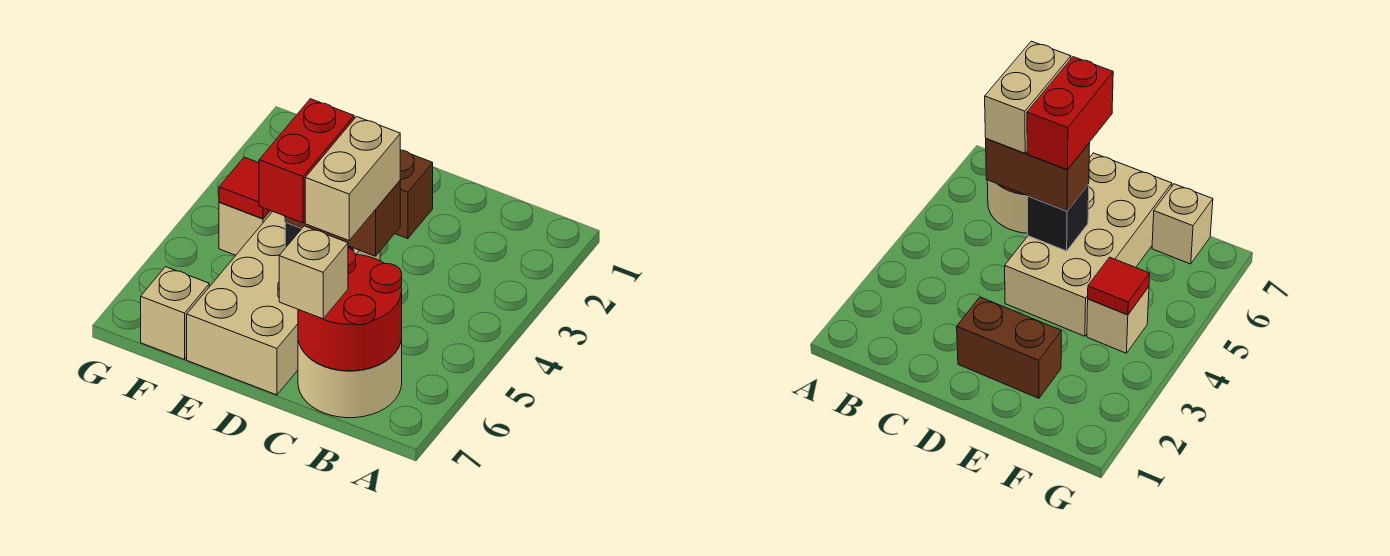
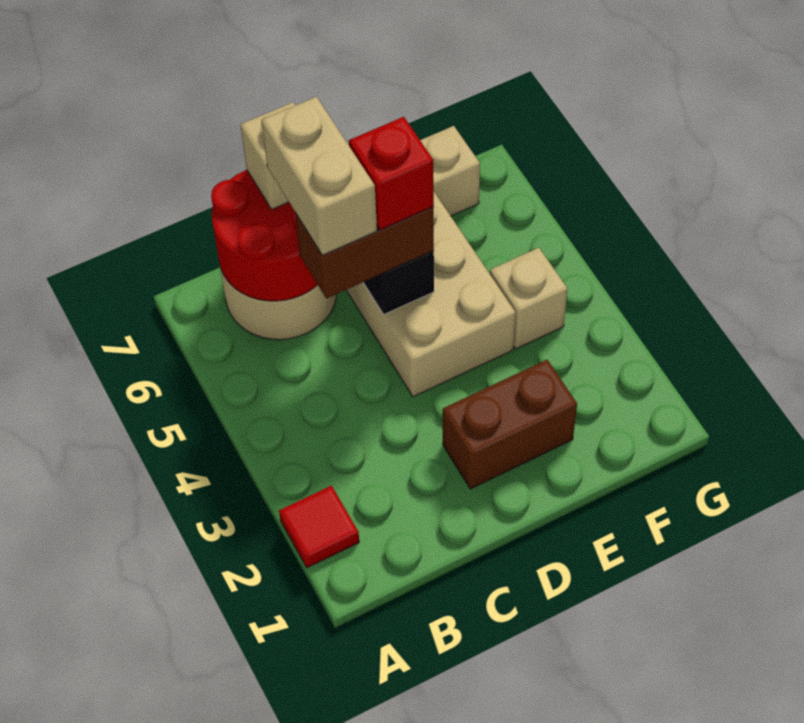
red 1x2 brick [259,99,354,223] -> red 1x1 brick [349,117,434,230]
red 1x1 tile [219,157,270,219] -> red 1x1 tile moved to [279,486,359,568]

